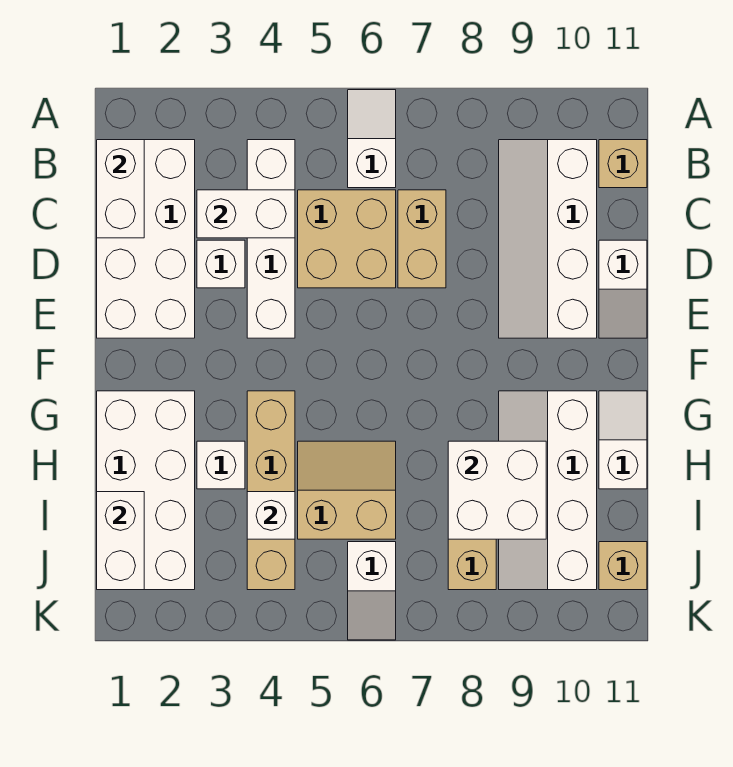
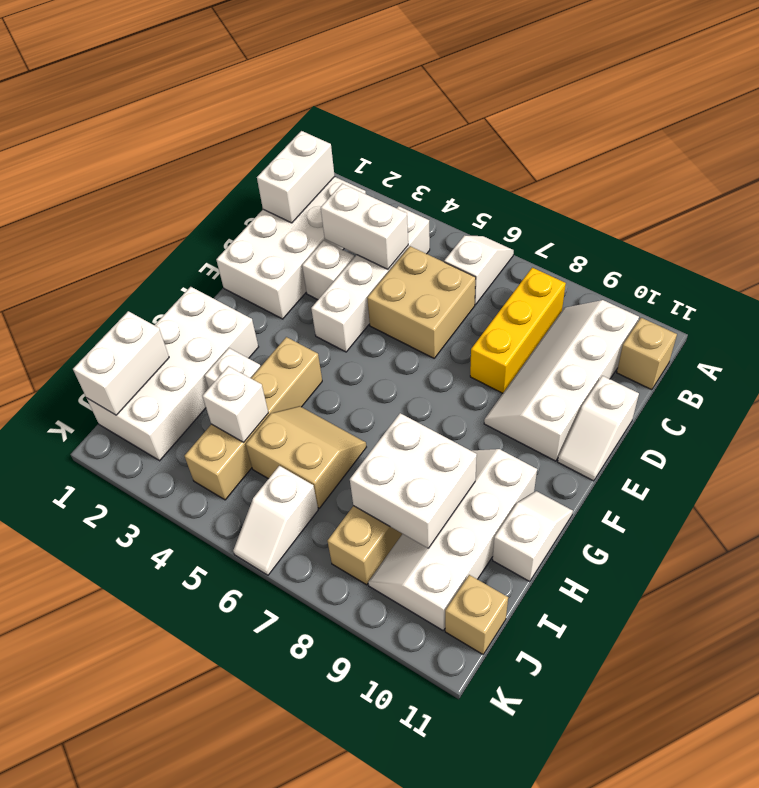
none -> yellow 1x3 brick [470,267,566,393]
tan 1x2 brick [398,190,446,288] -> none

